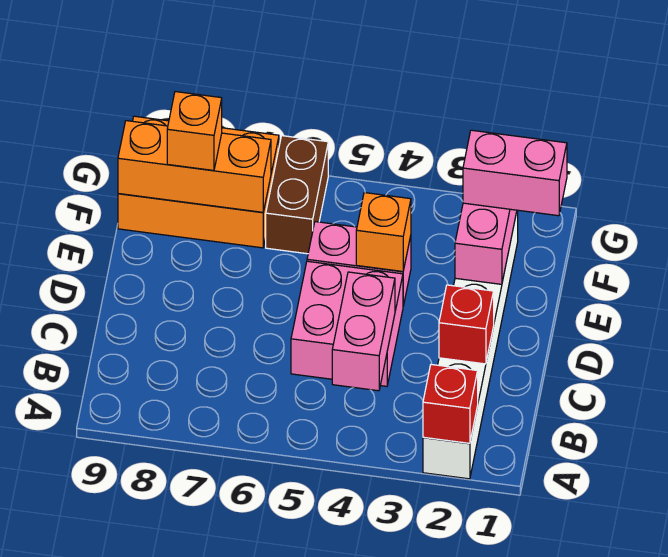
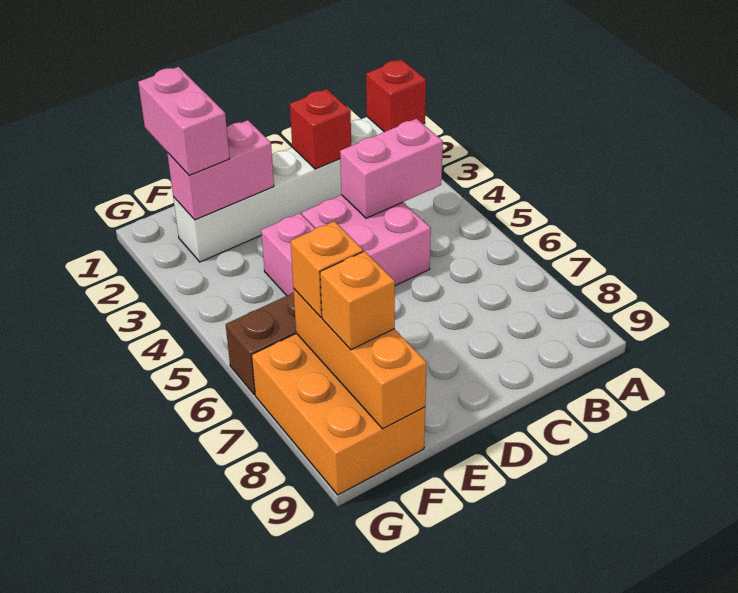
orange 1x1 brick [356,193,411,271] -> orange 1x1 brick moved to [291,221,363,317]

